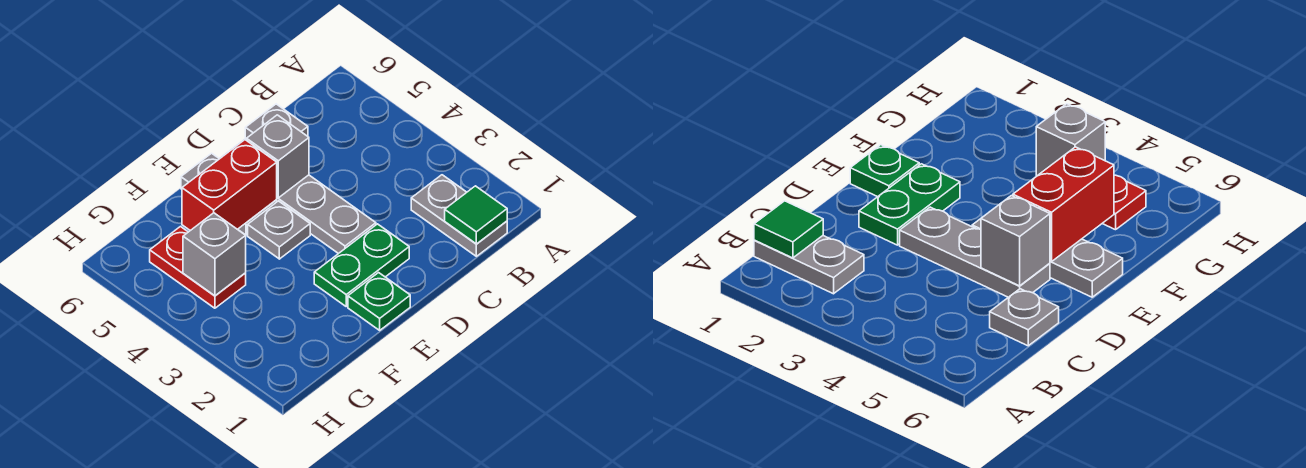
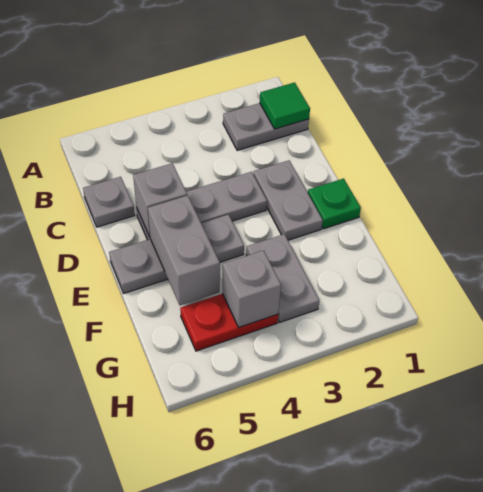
green 1x2 plate [314,224,409,306] -> grey 1x2 plate [253,160,323,240]
red 1x2 brick [182,140,277,231] -> grey 1x2 brick [148,195,220,305]
none -> grey 1x2 plate [246,234,319,322]

